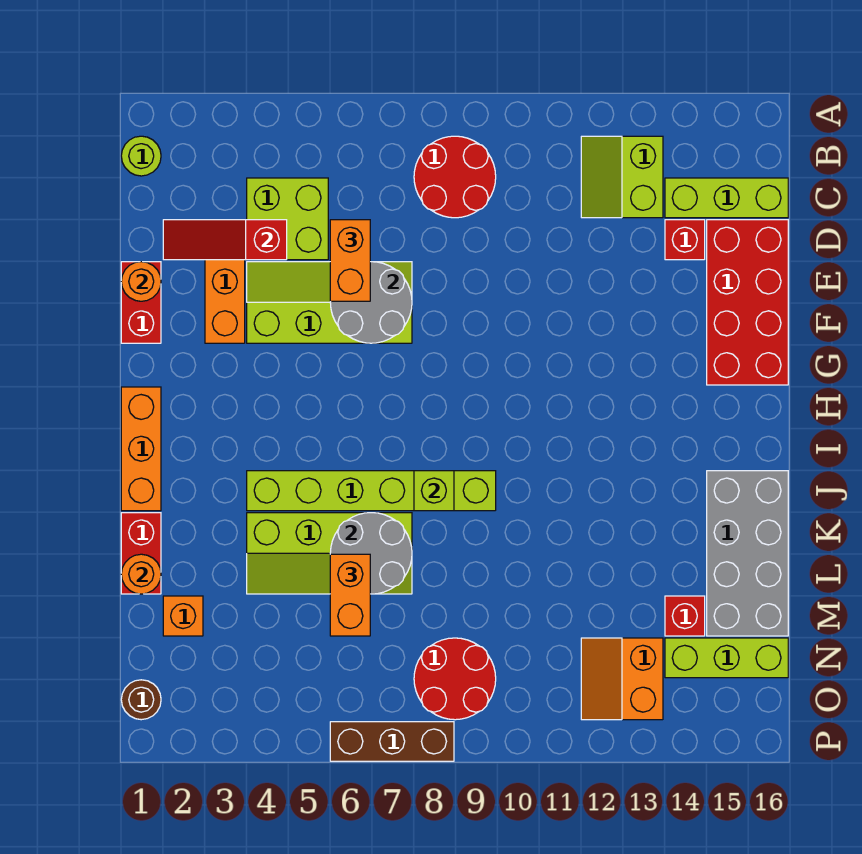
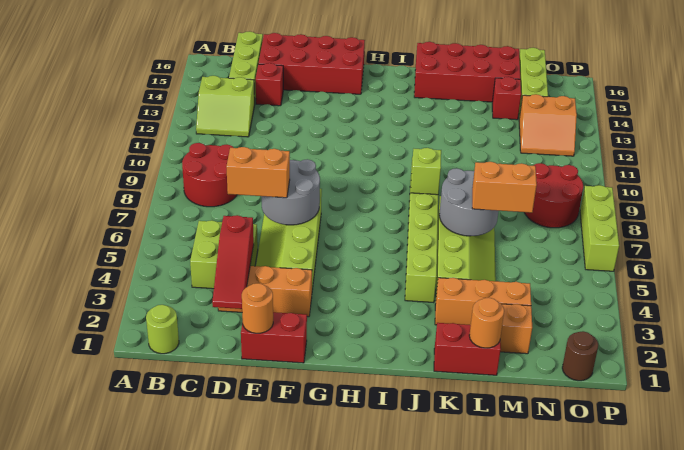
orange 1x3 brick [121,387,161,511] -> orange 1x3 brick moved to [435,278,531,325]
grey 2x4 brick [707,471,788,636] -> red 2x4 brick [414,42,520,102]
brown 1x3 brick [330,722,454,761] -> lime 1x3 brick [580,185,619,271]

